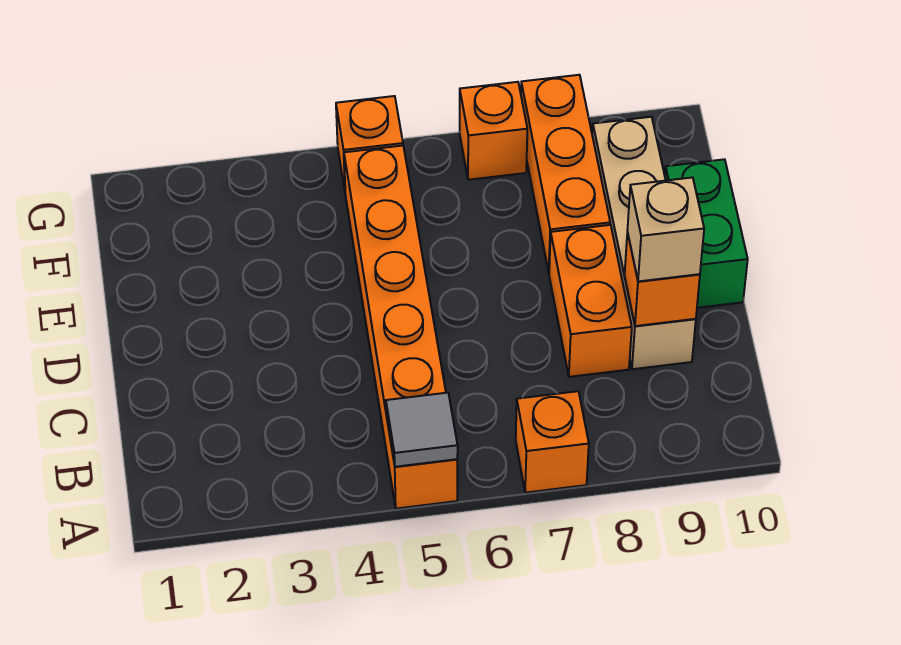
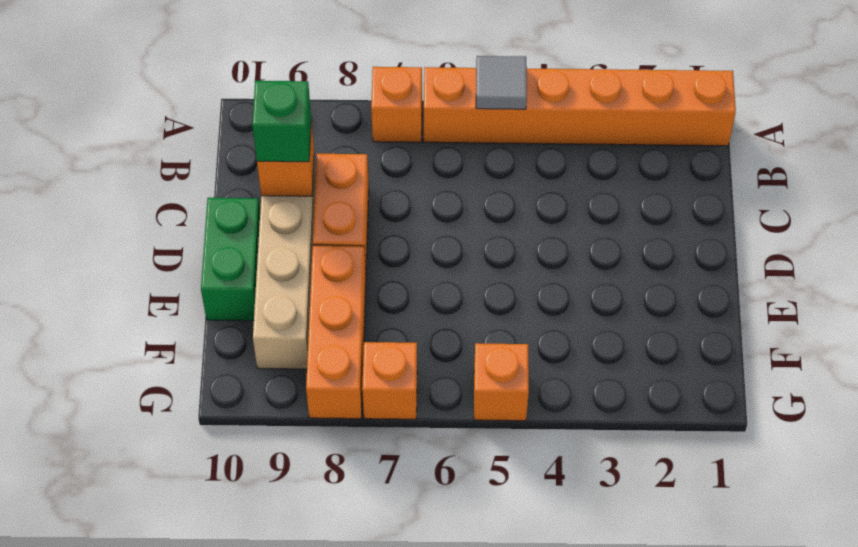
orange 1x6 brick [344,146,457,509] -> orange 1x6 brick turned to [424,67,736,146]
tan 1x1 brick [627,177,704,281] -> green 1x1 brick [252,81,311,162]

